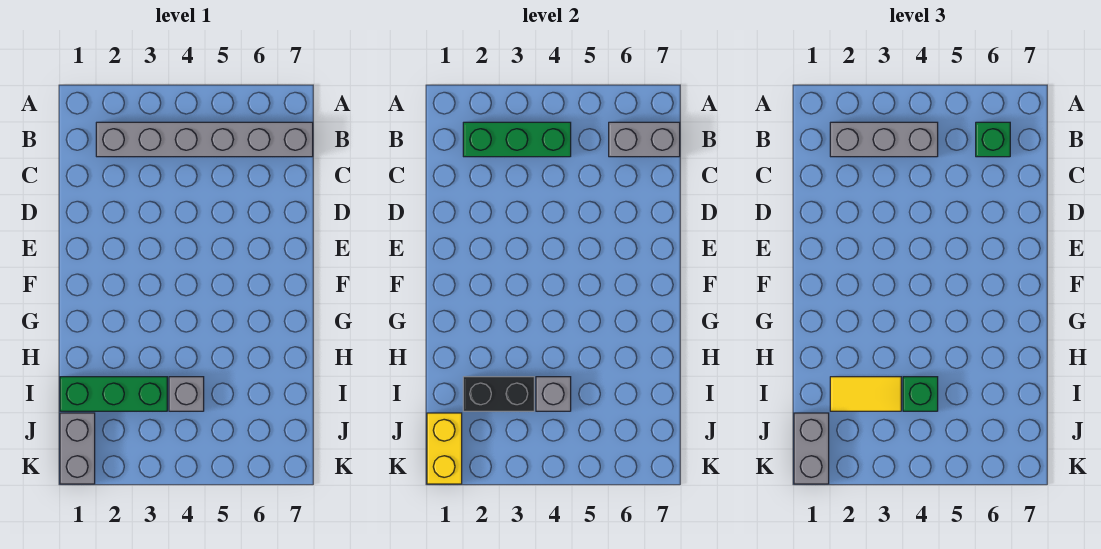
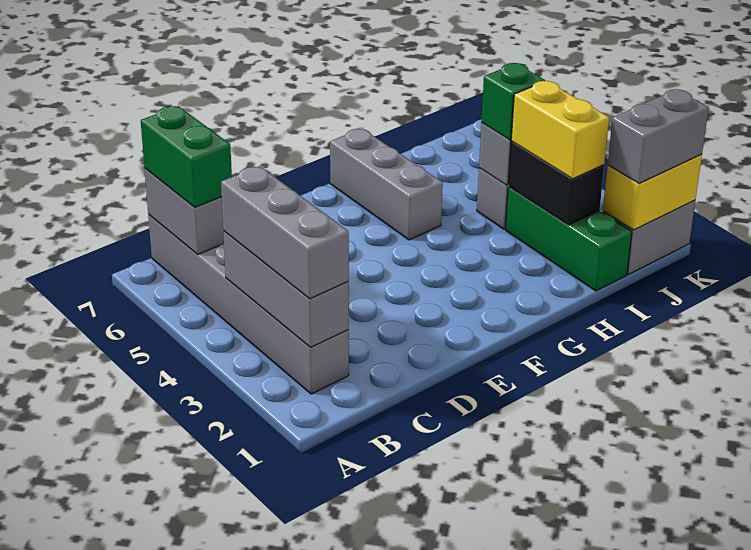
green 1x3 brick [463,122,571,157] -> grey 1x3 brick [223,231,349,347]
green 1x1 brick [976,122,1010,157] -> green 1x2 brick [141,106,232,207]
none -> grey 1x3 brick [330,129,443,240]
yellow 1x2 tile [830,377,901,411] -> yellow 1x2 brick [511,81,609,179]

